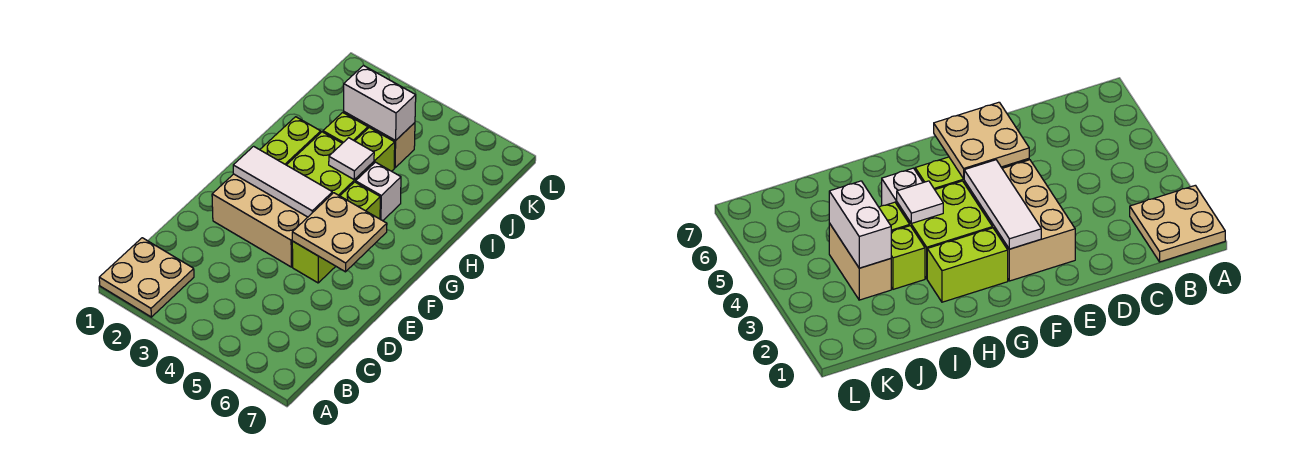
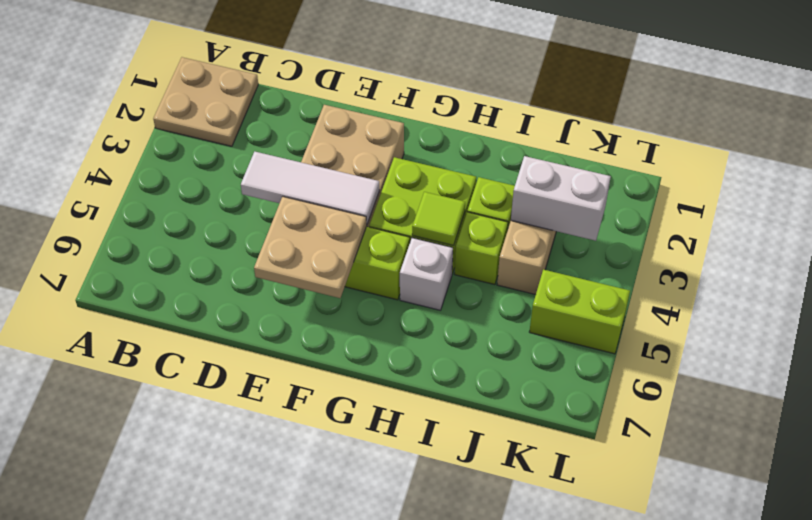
white 1x3 tile [233,146,332,217] -> white 1x3 tile turned to [241,152,379,224]
lime 1x2 brick [260,117,321,165] -> lime 1x2 brick moved to [529,270,630,354]
white 1x1 tile [329,138,374,180] -> lime 1x1 tile [412,192,465,246]
white 1x2 brick [344,65,416,141] -> white 1x2 brick turned to [511,156,611,241]

